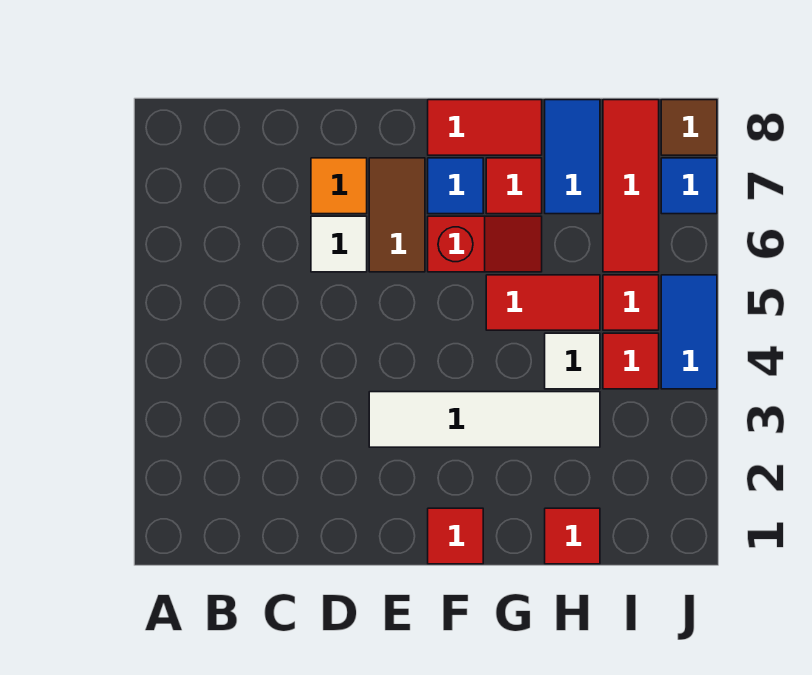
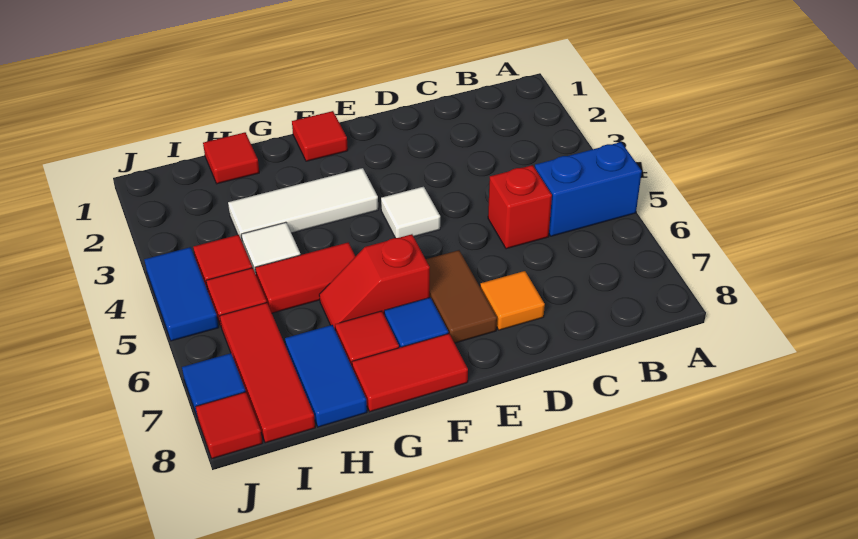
none -> blue 1x2 brick [535,142,642,236]
none -> red 1x1 brick [488,165,552,249]
white 1x1 tile [311,216,367,272] -> white 1x1 tile moved to [381,187,440,238]
white 1x4 tile [369,392,600,447] -> white 1x3 tile [228,168,378,240]
brown 1x1 tile [661,100,717,155] -> red 1x1 tile [196,392,262,459]

